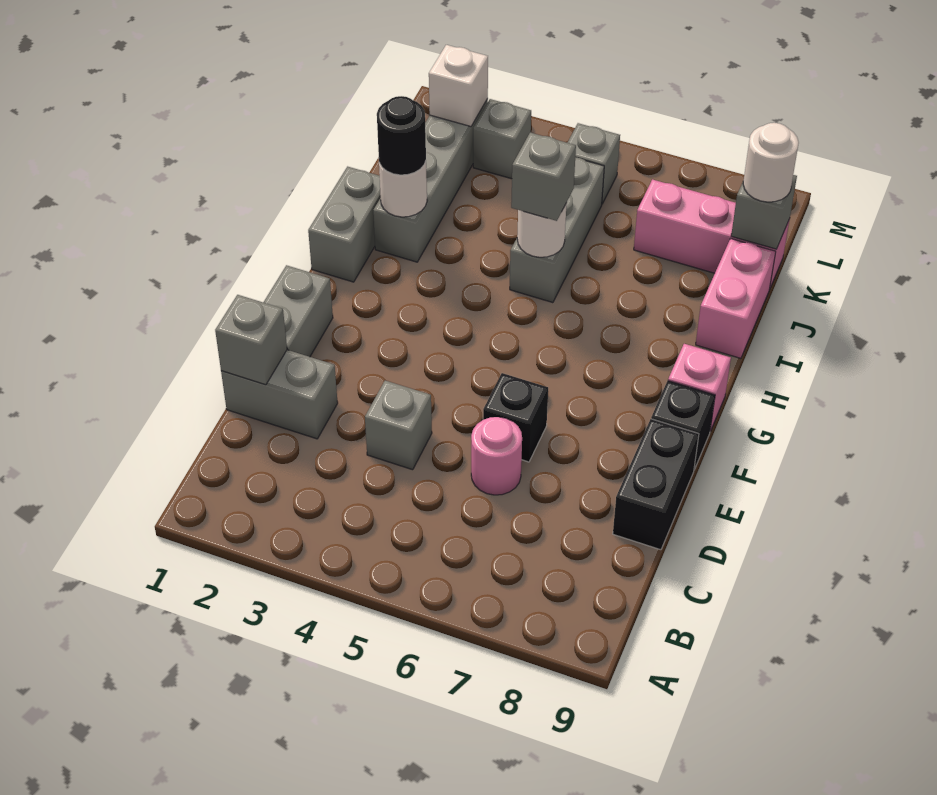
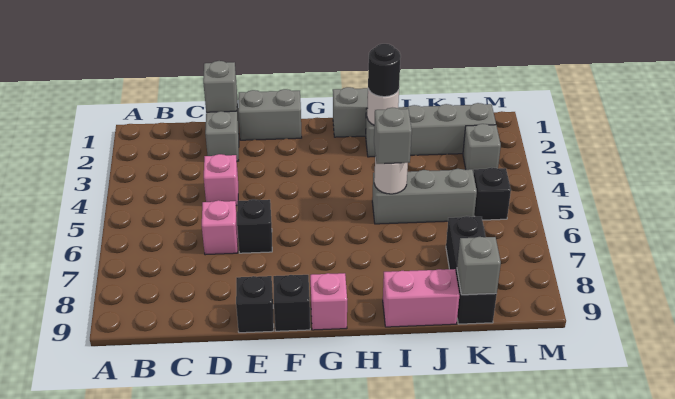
grey 1x1 brick [365,381,432,470] -> pink 1x1 brick [204,154,238,206]
pink 1x1 round brick [471,417,522,495] -> pink 1x1 brick [202,200,238,255]
black 1x2 brick [613,419,699,550] -> black 1x1 brick [236,276,274,333]
pink 1x3 brick [634,179,790,287] -> black 1x3 brick [446,216,497,324]
white 1x1 round brick [743,123,799,202] -> none
white 1x1 brick [429,45,488,126] -> none
grey 1x1 brick [567,123,620,204] -> black 1x1 brick [474,167,511,220]

